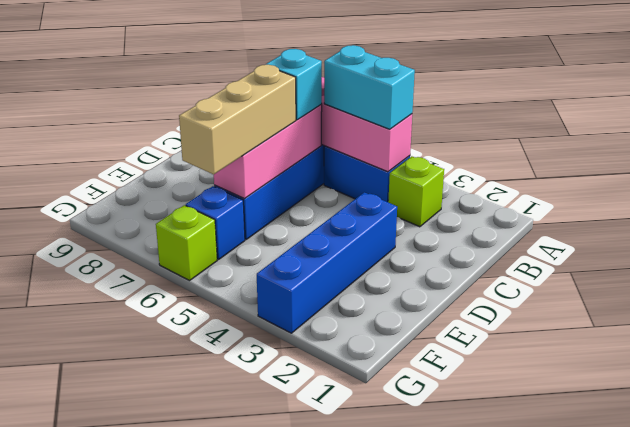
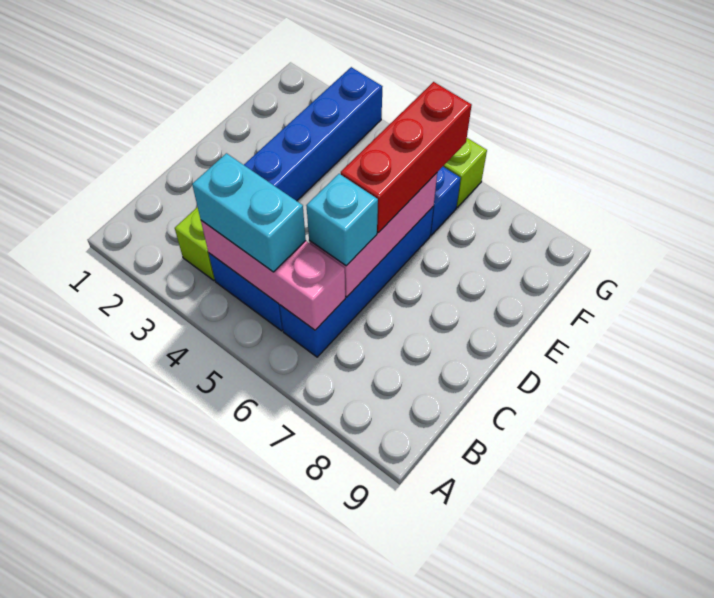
tan 1x3 brick [179,65,296,175] -> red 1x3 brick [341,82,472,233]

